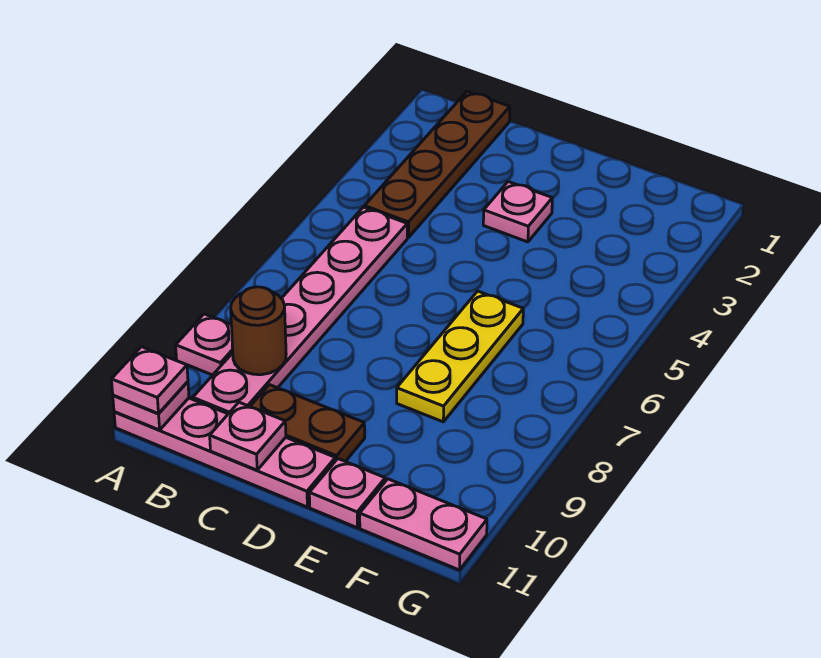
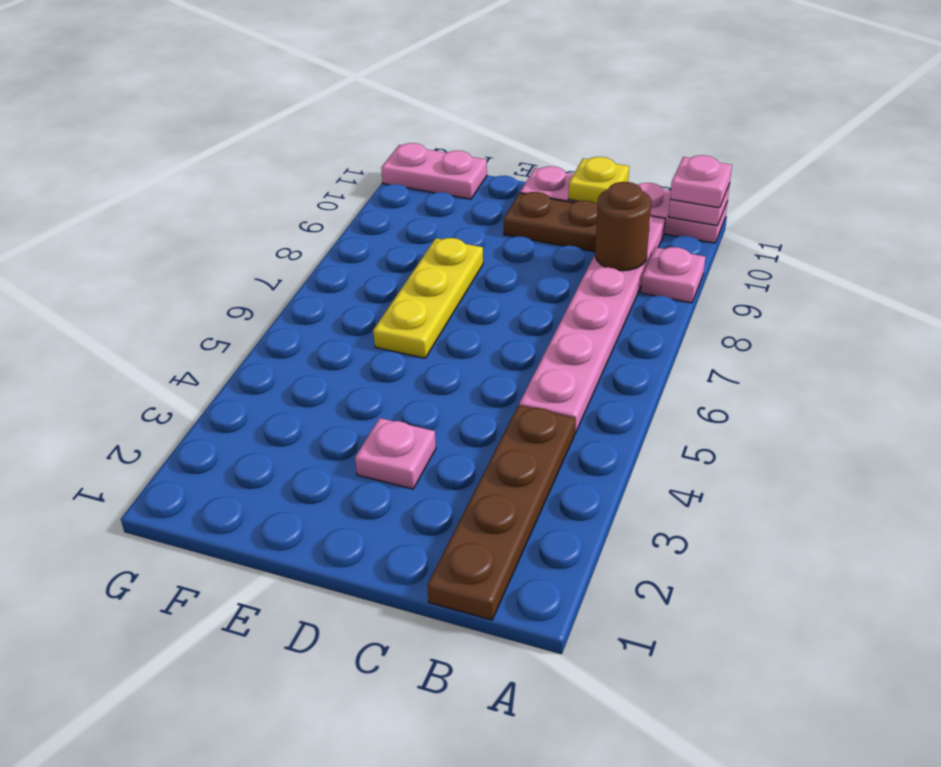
pink 1x1 plate [210,402,286,470] -> yellow 1x1 plate [568,157,629,205]
pink 1x1 plate [309,459,385,528] -> none

